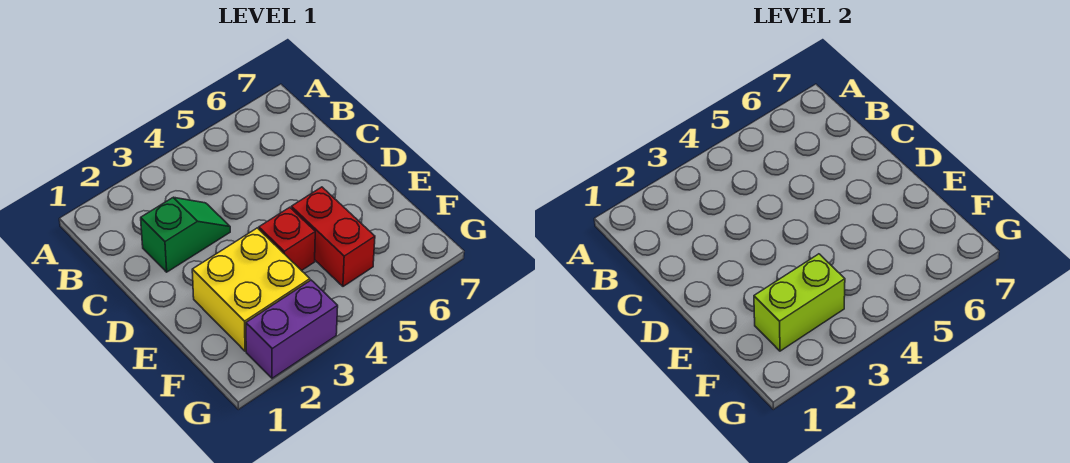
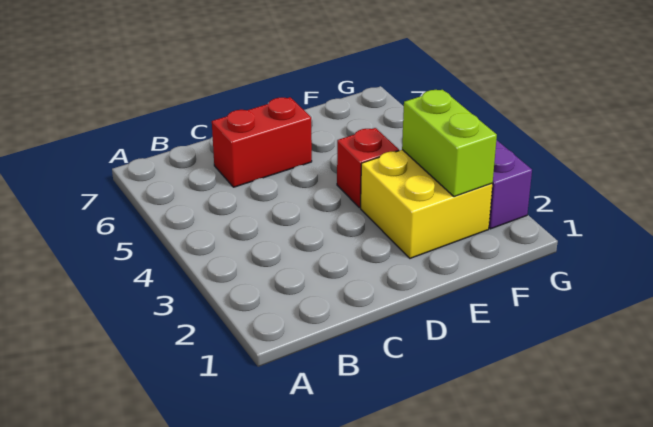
green 1x2 slope [141,197,230,272] -> none
red 1x2 brick [291,187,375,286] -> red 1x2 brick moved to [212,97,312,187]

